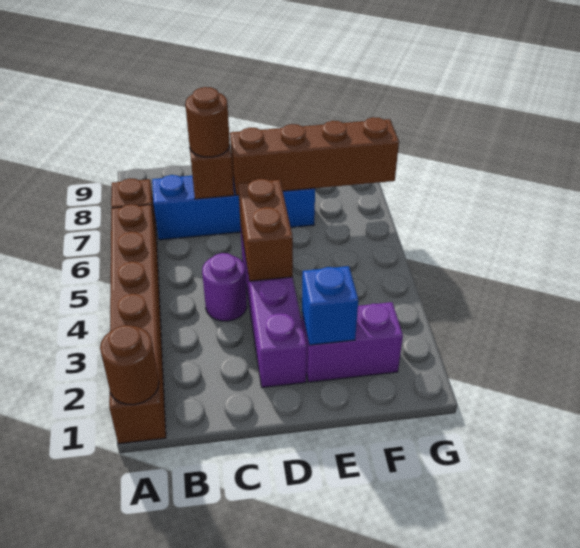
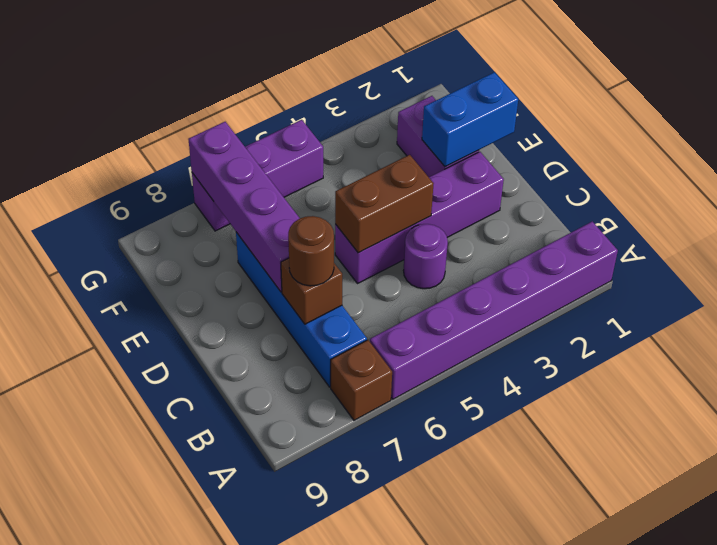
brown 1x6 brick [109,204,166,444] -> purple 1x6 brick [370,221,618,399]
brown 1x1 round brick [100,325,159,405] -> none
brown 1x4 brick [230,117,399,195] -> purple 1x4 brick [188,122,300,292]
blue 1x1 brick [302,266,358,345] -> blue 1x2 brick [422,72,518,167]
none -> purple 1x3 brick [192,120,323,231]

